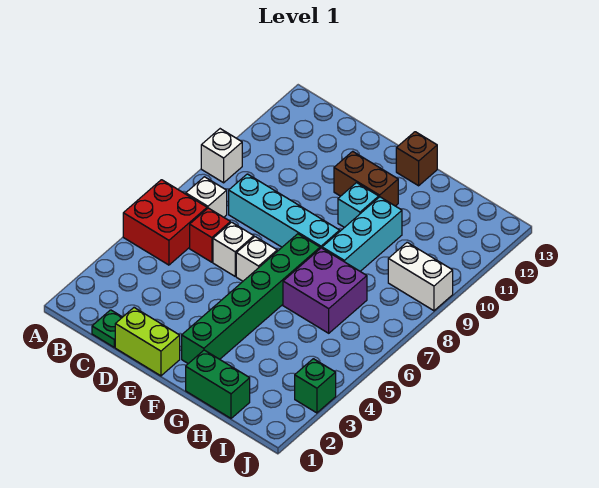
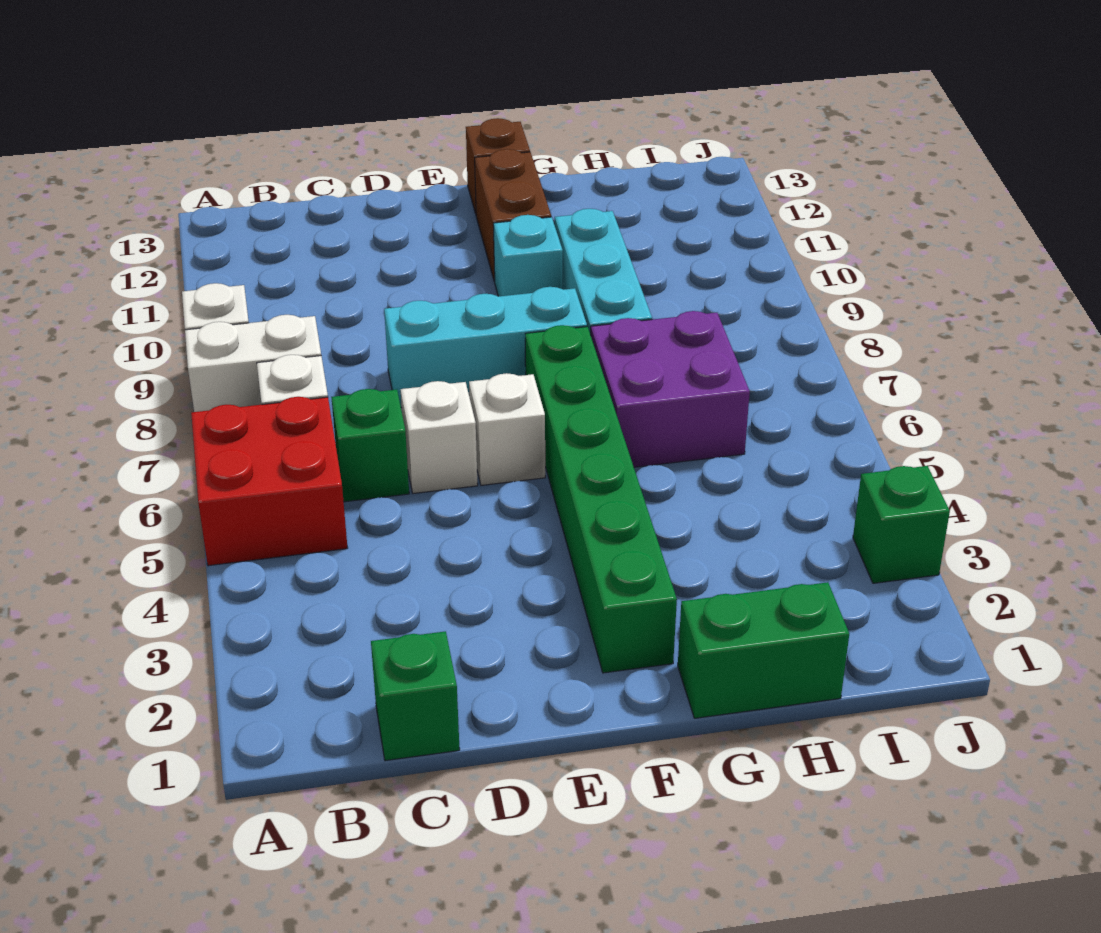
green 1x1 plate [92,310,122,347] -> green 1x1 brick [371,631,460,761]
red 1x1 brick [190,208,230,262] -> green 1x1 brick [331,389,409,502]
cyan 1x4 brick [229,174,340,248] -> cyan 1x3 brick [384,287,587,408]
lime 1x2 brick [115,308,180,376] -> none
brown 1x2 brick [334,151,398,206] -> brown 1x2 brick turned to [475,149,551,282]
white 1x2 brick [388,242,453,311] -> white 1x2 brick moved to [185,315,321,412]

